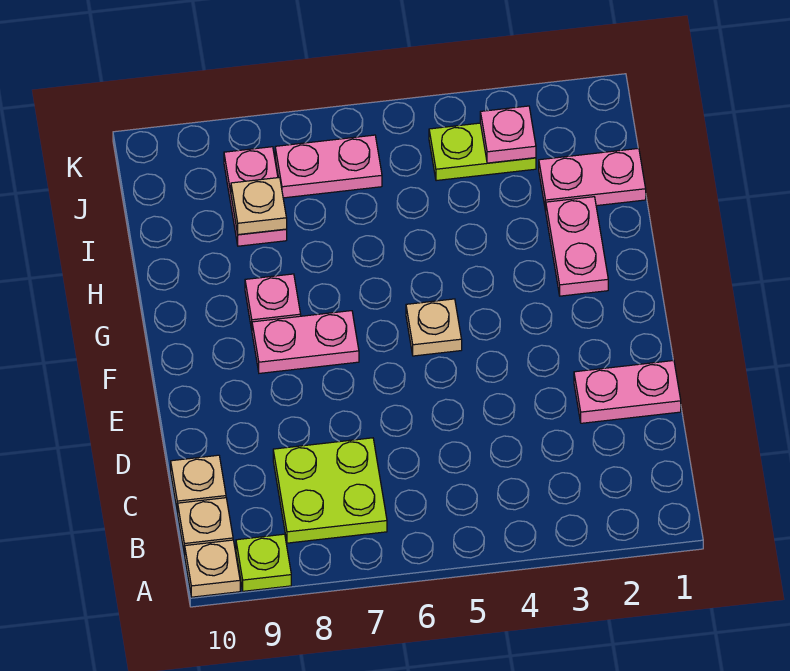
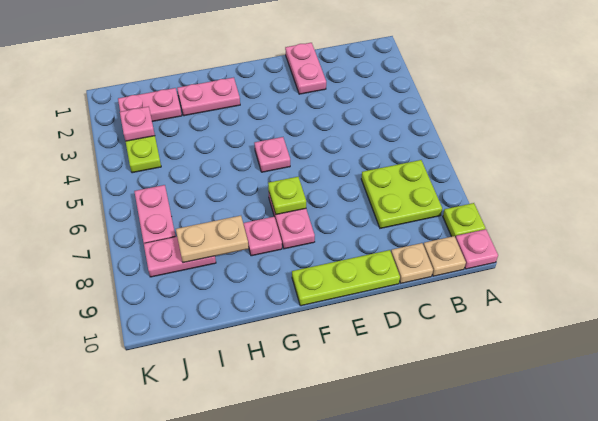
tan 1x1 plate [185,540,240,597] -> pink 1x1 plate [456,229,498,269]
none -> lime 1x3 plate [292,250,400,306]
tan 1x1 plate [406,299,462,356] -> pink 1x1 plate [254,137,290,172]
none -> lime 1x1 plate [268,177,306,215]
pink 1x2 plate [539,148,646,211] -> pink 1x2 plate turned to [118,88,182,122]
tan 1x1 plate [231,177,287,235] -> tan 1x2 plate [176,216,249,263]

